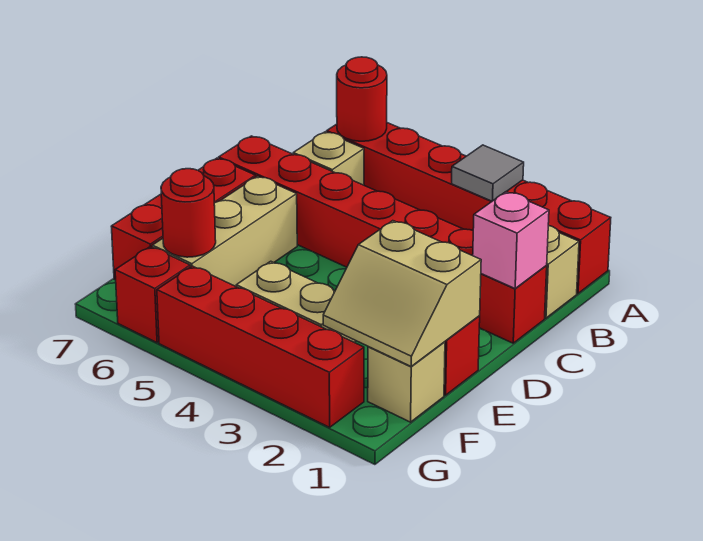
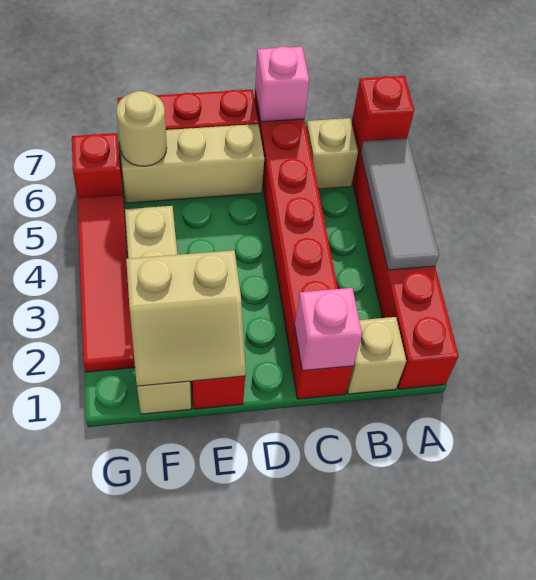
grey 1x1 tile [452,145,524,201] -> grey 1x3 tile [361,138,439,270]
red 1x1 round brick [337,57,387,141] -> red 1x1 brick [353,76,414,152]
none -> pink 1x1 brick [255,46,309,122]
tan 2x2 slope [323,221,481,366] -> tan 2x2 slope turned to [126,250,246,386]
red 1x1 round brick [161,169,216,257] -> tan 1x1 round brick [116,91,167,166]
red 1x4 brick [157,266,364,427] -> red 1x4 tile [77,194,135,372]

